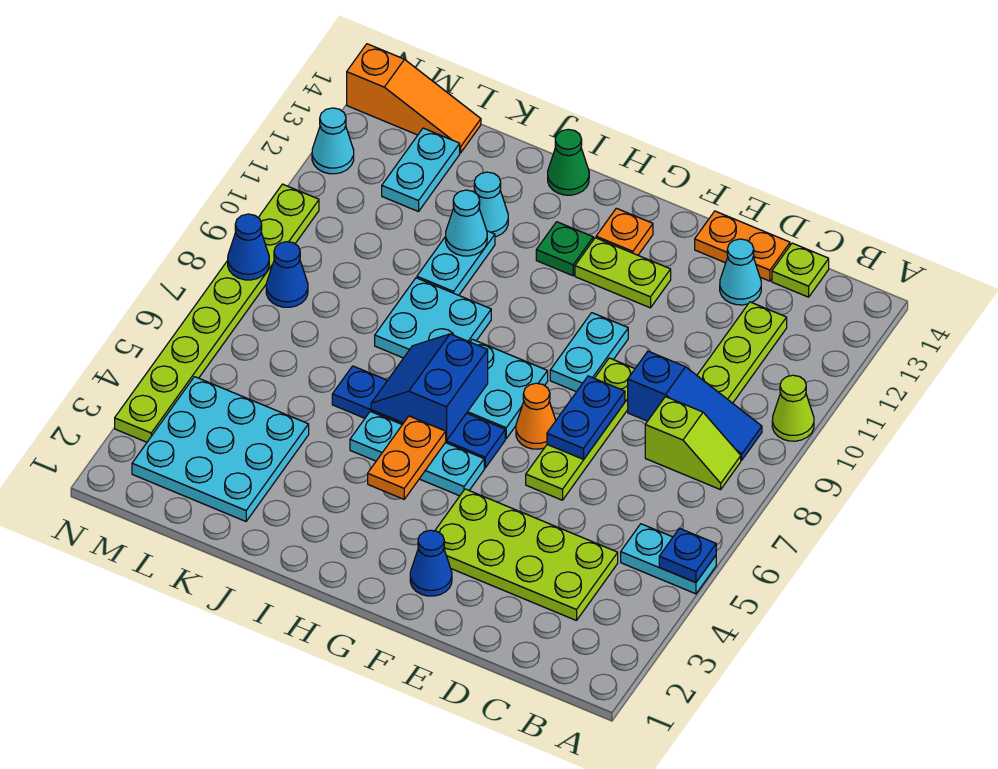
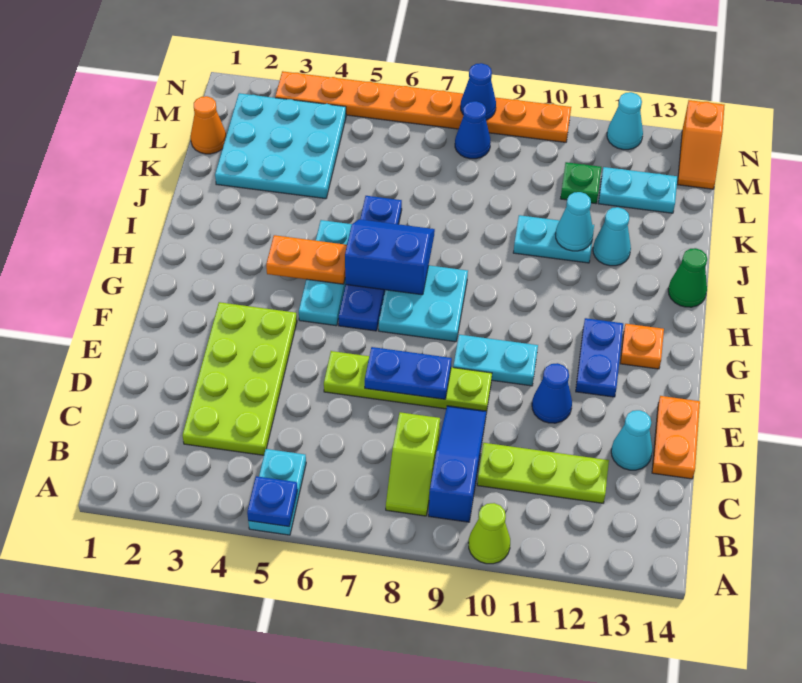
blue 1x3 slope [628,351,762,460] -> blue 1x3 slope turned to [429,406,486,522]
lime 1x1 plate [772,243,829,297] -> none
blue 1x1 cone [410,530,452,596] -> blue 1x1 cone moved to [532,363,572,423]
orange 1x1 cone [516,383,556,449] -> orange 1x1 cone moved to [191,96,226,154]
lime 1x2 plate [575,238,671,308] -> blue 1x2 plate [576,318,623,397]
green 1x1 plate [536,222,593,276] -> green 1x1 plate moved to [560,162,601,204]
cyan 2x2 plate [375,278,491,358] -> none
orange 1x3 slope [347,44,481,153] -> orange 1x2 slope [678,100,725,189]
lime 1x8 plate [115,184,319,442] -> orange 1x8 plate [275,71,571,142]

